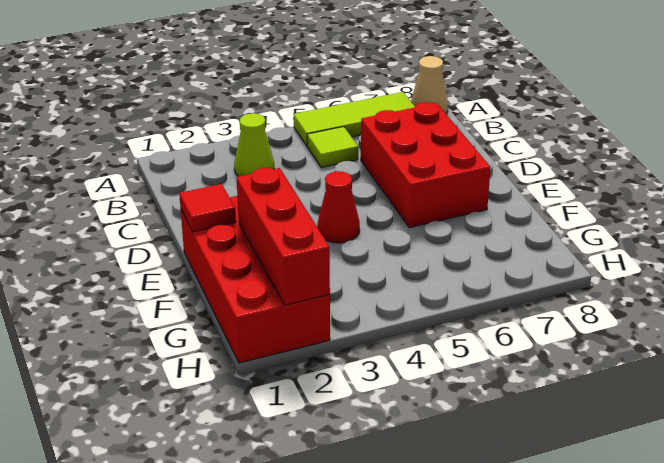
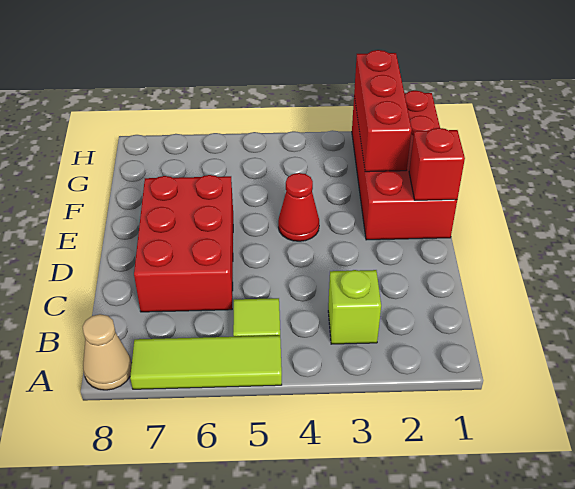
lime 1x1 cone [234,113,274,177] -> lime 1x1 brick [328,270,381,344]
red 1x1 tile [179,184,236,232] -> red 1x1 brick [409,128,465,200]

